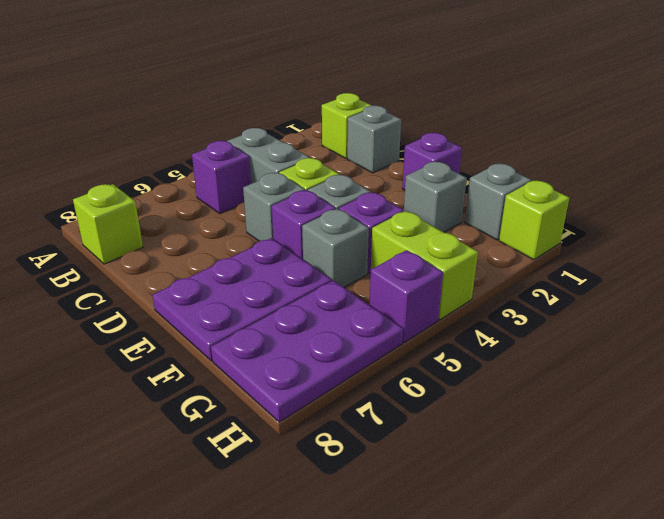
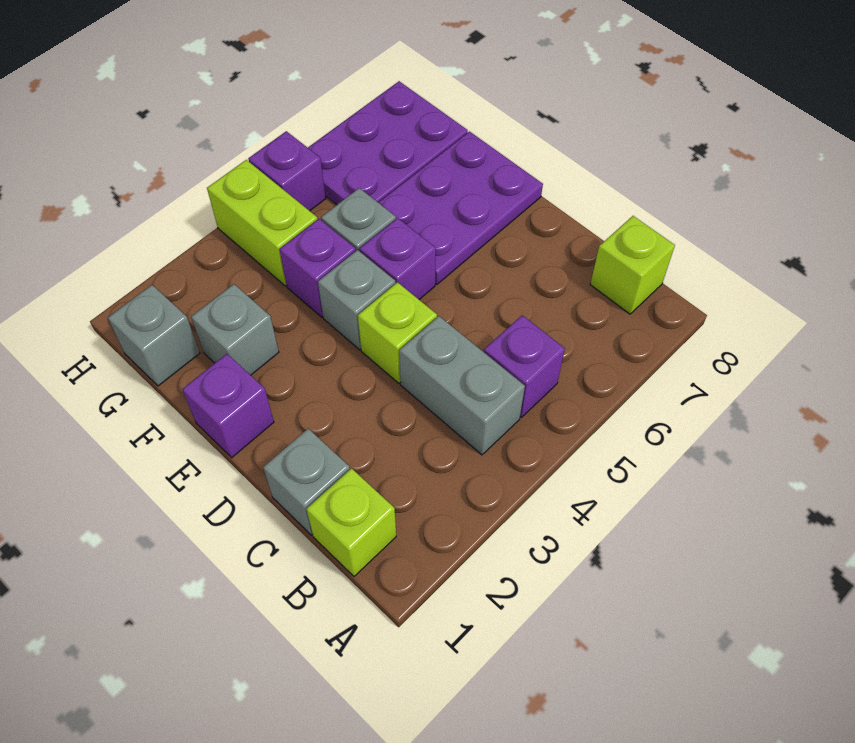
grey 1x1 brick [243,173,305,241] -> none
lime 1x1 brick [499,181,569,260] -> none

